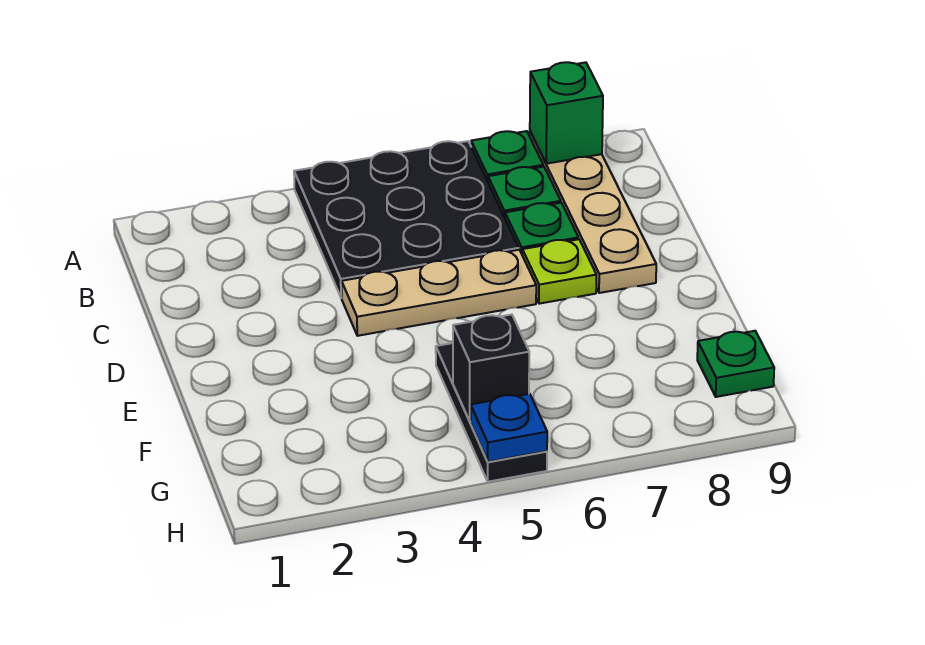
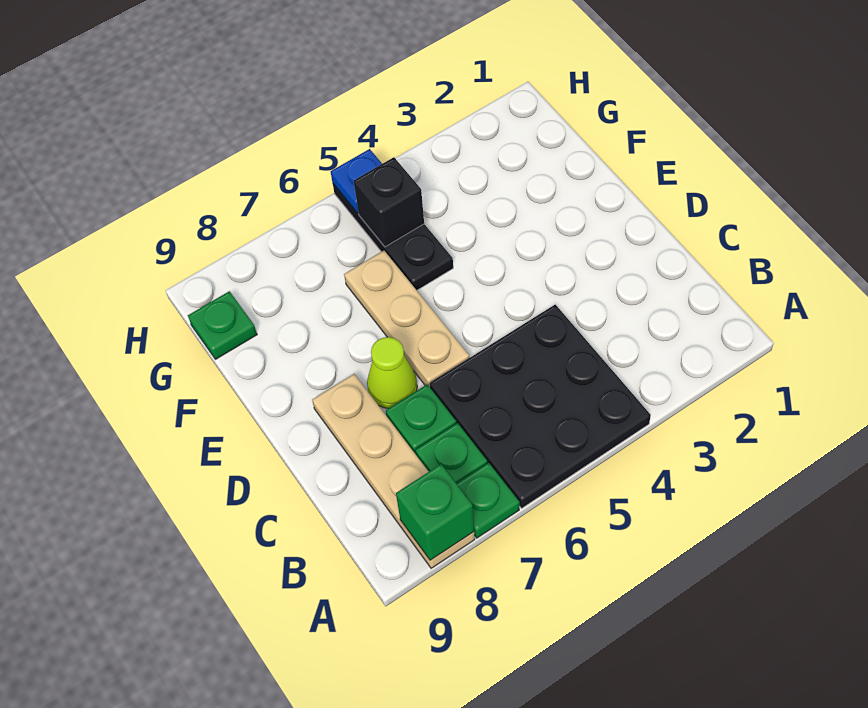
tan 1x3 plate [342,250,536,336] -> tan 1x3 plate turned to [344,251,469,387]
lime 1x1 plate [522,239,596,304] -> lime 1x1 cone [367,337,417,409]

